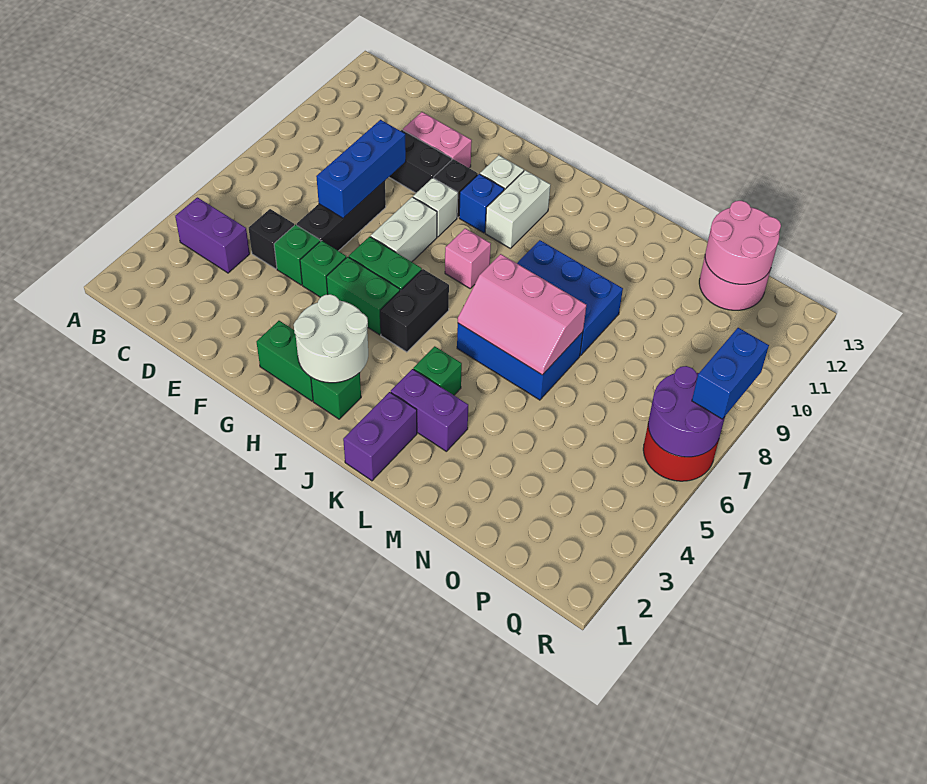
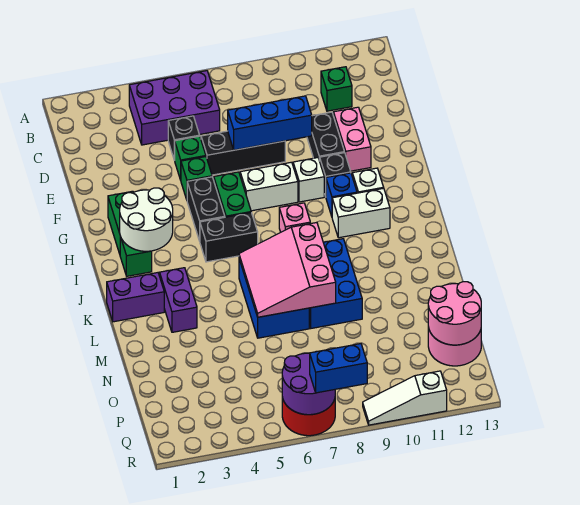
purple 1x2 brick [175,197,250,273] -> purple 2x3 brick [129,71,220,145]
green 1x2 brick [326,257,400,335] -> black 1x2 brick [187,177,225,241]
green 1x1 brick [413,346,462,395] -> green 1x1 brick moved to [321,67,352,111]
pink 2x3 slope [458,254,586,375] -> pink 3x3 slope [239,222,336,317]
none -> white 1x3 slope [363,371,447,425]

